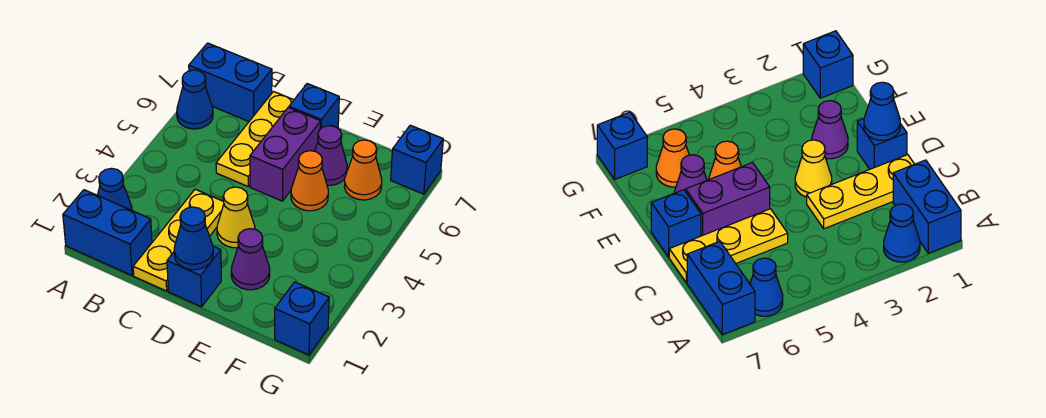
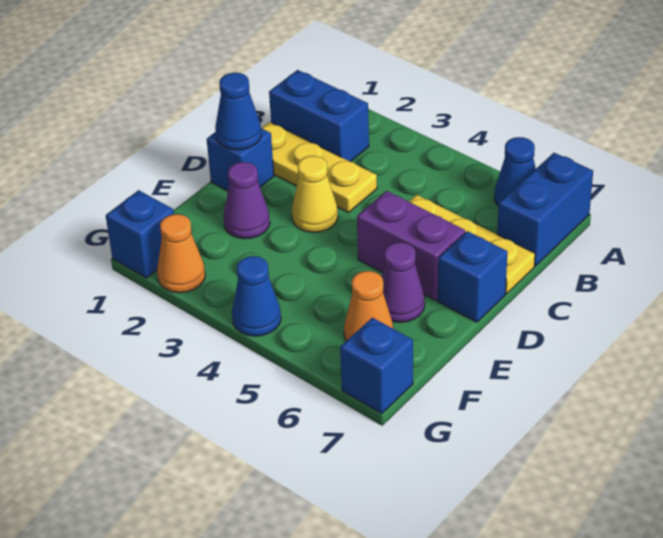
blue 1x2 brick [63,190,152,275] -> blue 1x2 brick turned to [269,70,369,162]
blue 1x1 cone [98,168,132,210] -> blue 1x1 cone moved to [232,256,281,336]
orange 1x1 cone [291,151,328,211] -> orange 1x1 cone moved to [157,214,205,293]

